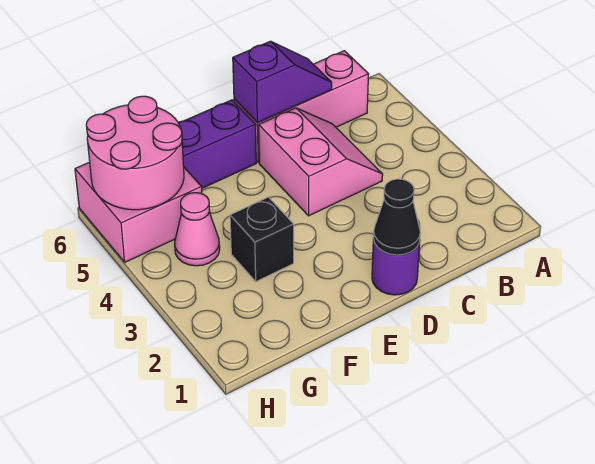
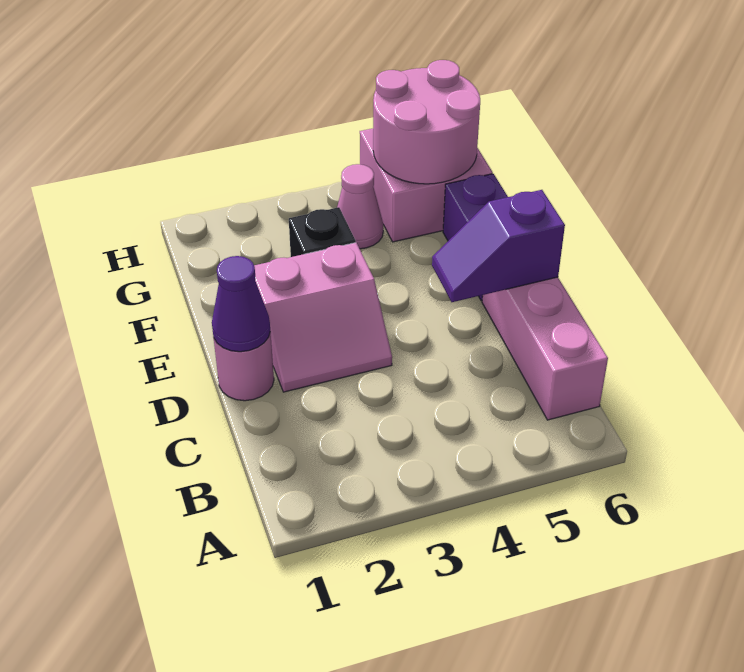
pink 2x2 slope [259,108,383,216] -> pink 2x2 slope moved to [254,243,392,392]
purple 1x2 slope [233,41,332,123] -> purple 1x2 slope turned to [432,190,565,302]
purple 1x1 round brick [372,239,420,295] -> pink 1x1 round brick [214,332,274,401]
black 1x1 cone [373,179,420,255] -> purple 1x1 cone [212,256,270,352]

